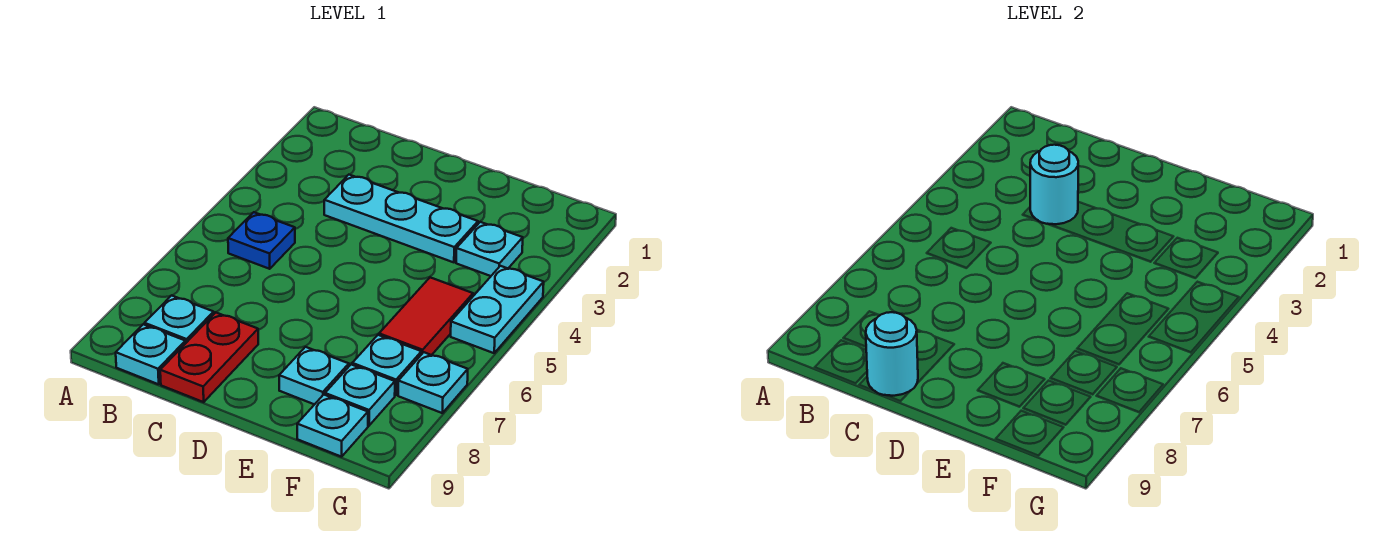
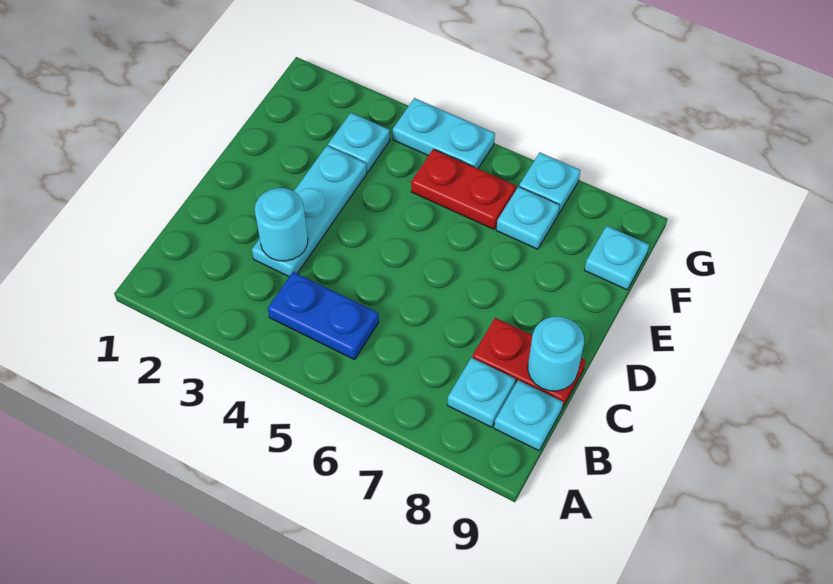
blue 1x1 plate [228,212,295,269] -> blue 1x2 plate [268,272,379,360]
cyan 1x1 plate [279,347,349,405] -> none
red 1x2 tile [379,277,473,355] -> red 1x2 plate [411,149,516,229]
cyan 1x1 plate [325,364,395,426] -> none

